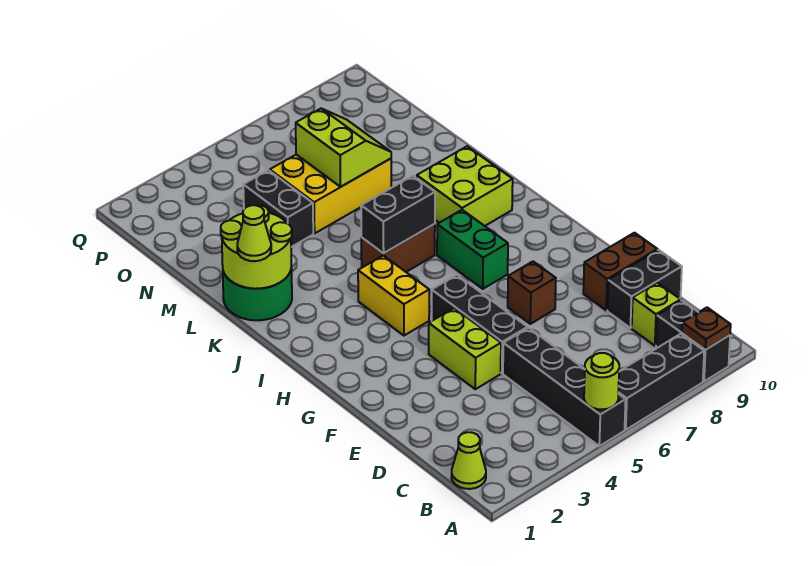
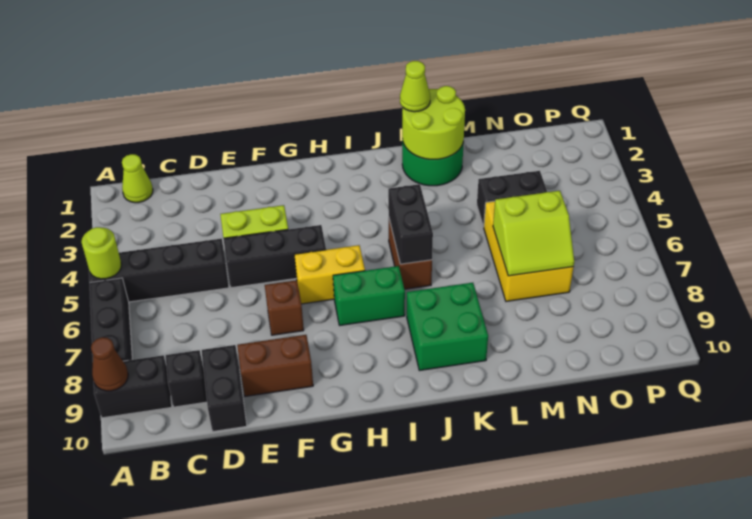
brown 1x1 plate [682,308,731,350] -> brown 1x1 cone [91,337,128,391]
lime 1x1 brick [632,283,681,346] -> black 1x1 brick [166,350,207,407]
brown 1x2 brick [583,233,657,310] -> brown 1x2 brick turned to [237,335,313,396]
yellow 1x2 brick [358,255,429,336] -> yellow 1x2 brick moved to [294,245,365,304]
lime 2x2 brick [417,146,513,226] -> green 2x2 brick [407,283,488,371]

